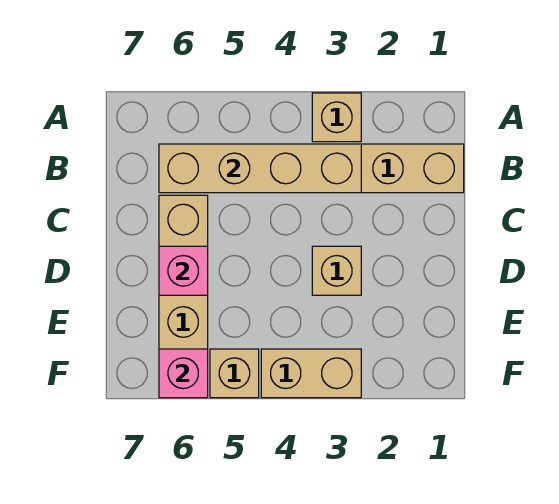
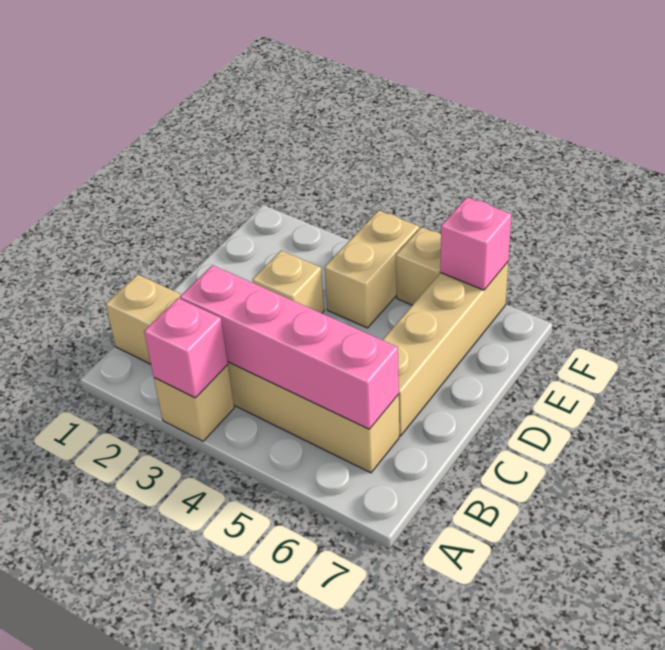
tan 1x4 brick [159,144,361,193] -> pink 1x4 brick [180,265,399,429]
pink 1x1 brick [159,246,208,295] -> pink 1x1 brick moved to [144,298,228,398]
tan 1x2 brick [261,349,361,398] -> tan 1x2 brick turned to [325,210,419,328]

